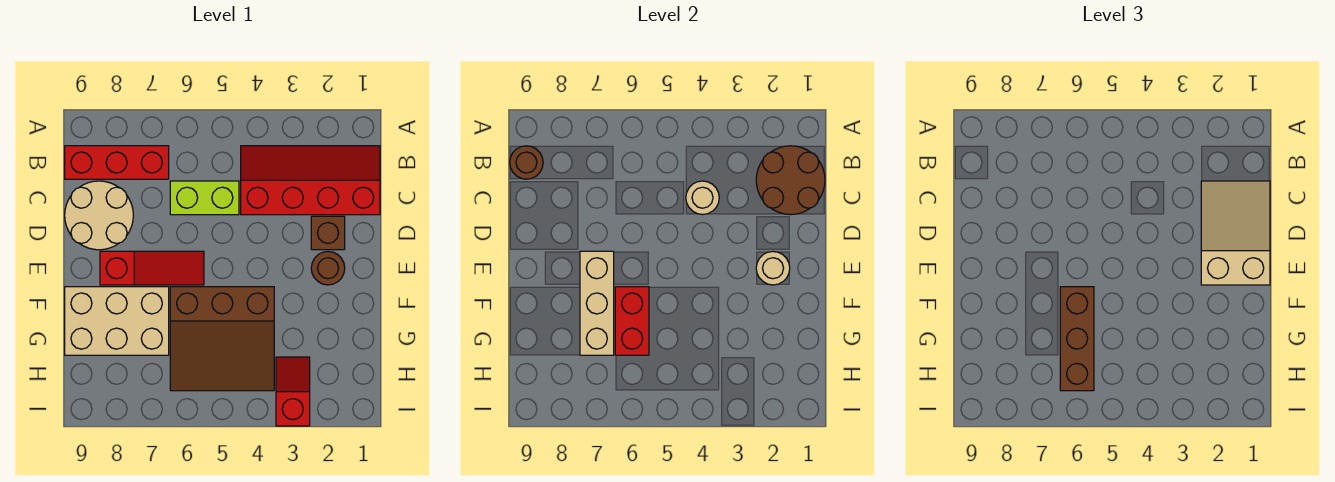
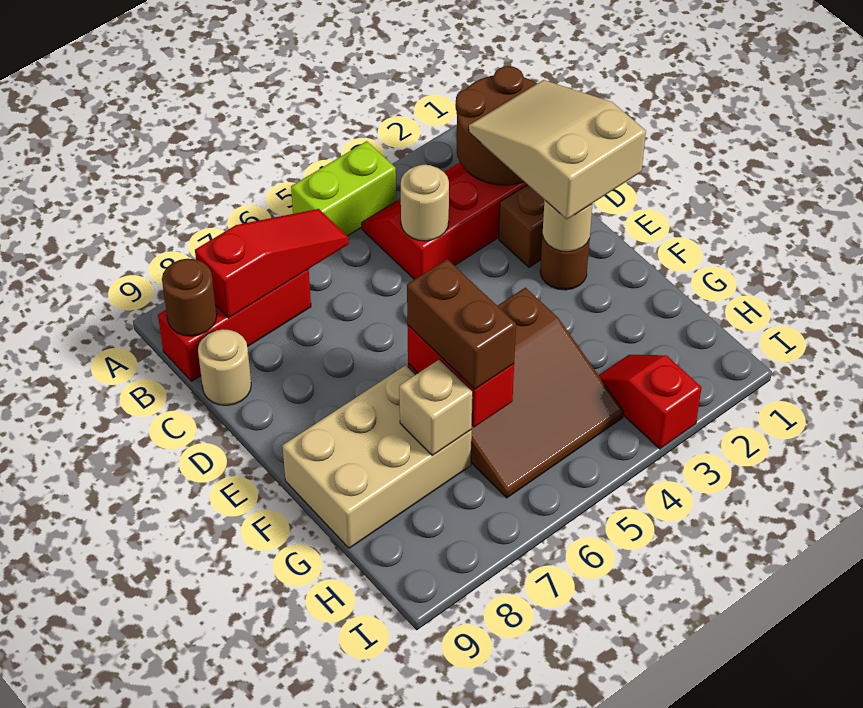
lime 1x2 brick [170,181,239,215] -> lime 1x2 brick moved to [291,141,396,236]
tan 2x2 round brick [65,181,133,250] -> tan 1x1 round brick [198,329,251,405]
red 1x3 slope [100,251,204,285] -> red 1x3 slope moved to [195,209,349,318]
tan 1x3 brick [580,251,614,355] -> tan 1x1 brick [399,359,473,456]
brown 1x3 brick [1060,287,1094,391] -> brown 1x2 brick [407,259,516,389]

